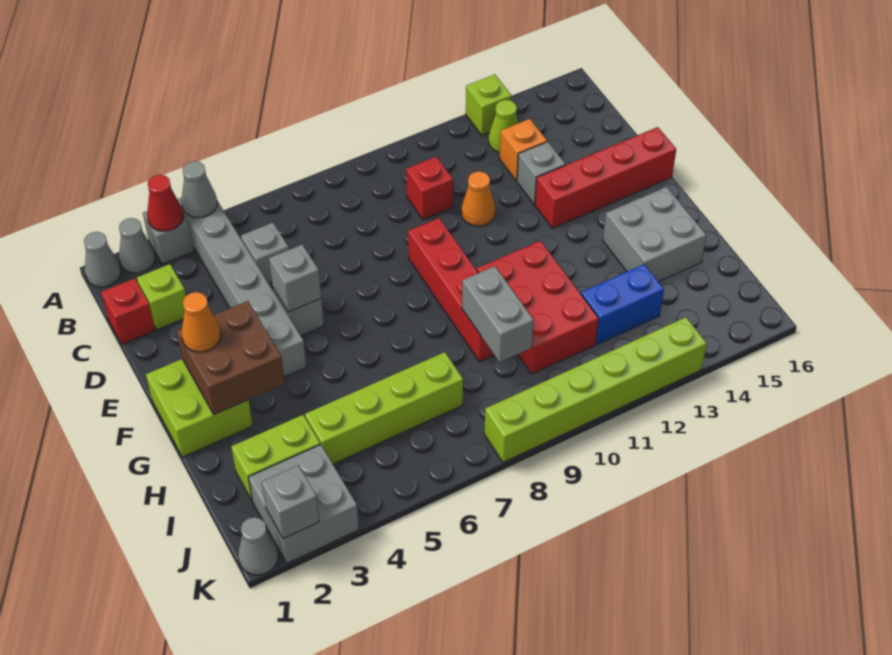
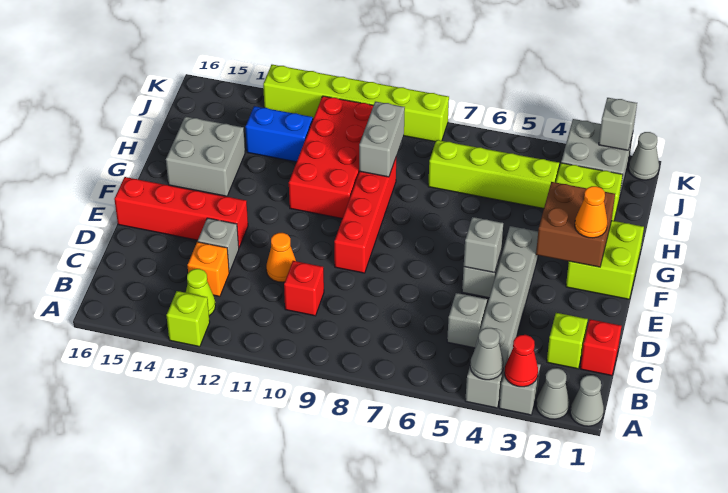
red 2x3 brick [477,241,599,374] -> red 2x4 brick [289,96,373,218]

